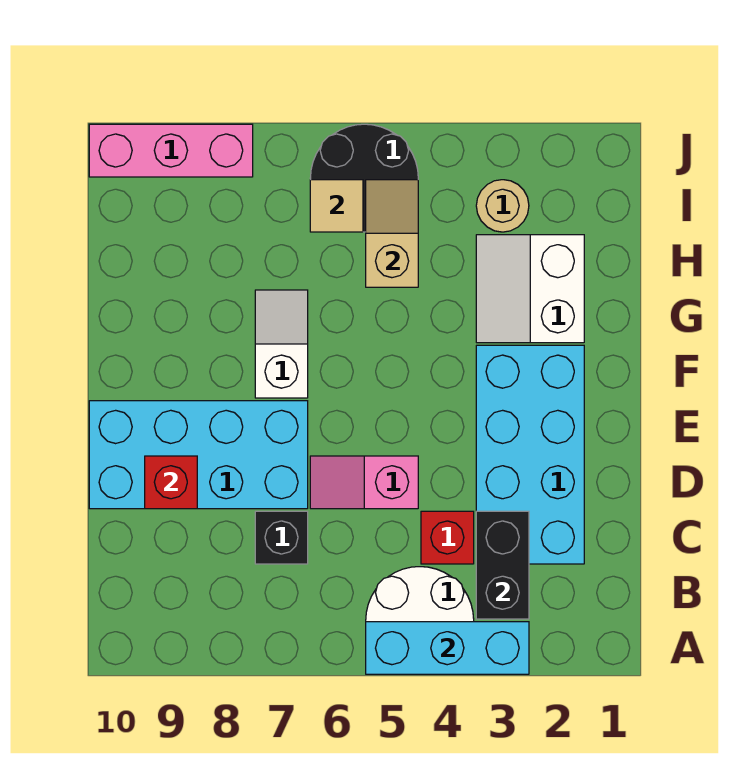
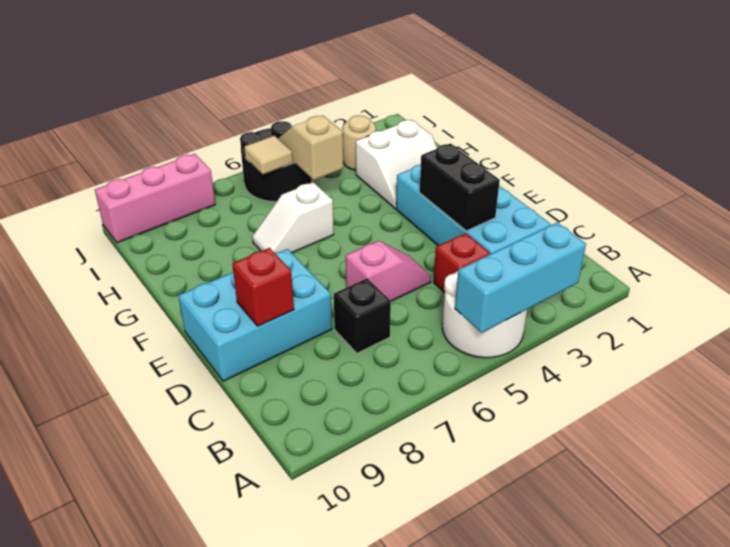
black 1x2 brick [476,511,529,619] -> black 1x2 brick moved to [419,143,500,231]
pink 1x2 slope [310,456,418,509] -> pink 1x2 slope turned to [346,241,431,301]
cyan 2x4 brick [89,401,308,509] -> cyan 2x3 brick [178,249,332,381]
white 1x2 slope [255,290,308,398] -> white 1x2 slope turned to [252,182,334,253]
white 2x2 slope [476,235,584,343] -> white 2x2 slope turned to [356,120,437,209]

